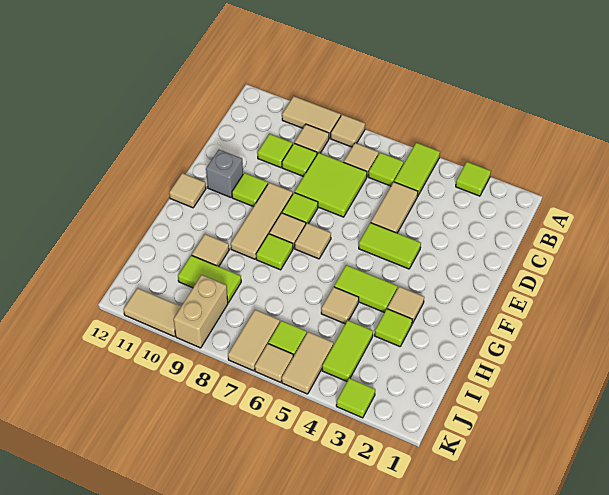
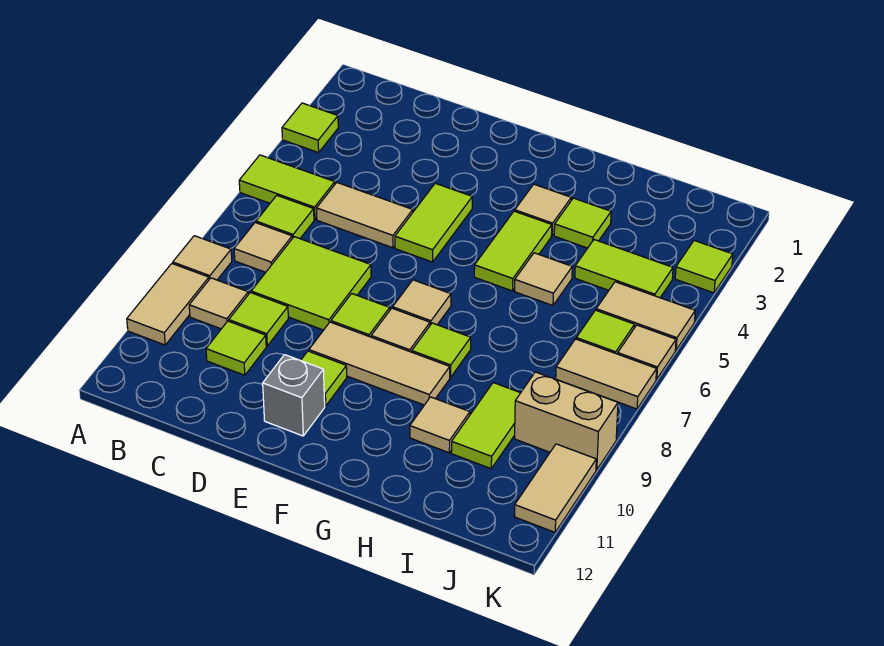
tan 1x1 tile [169,173,206,208] -> none

